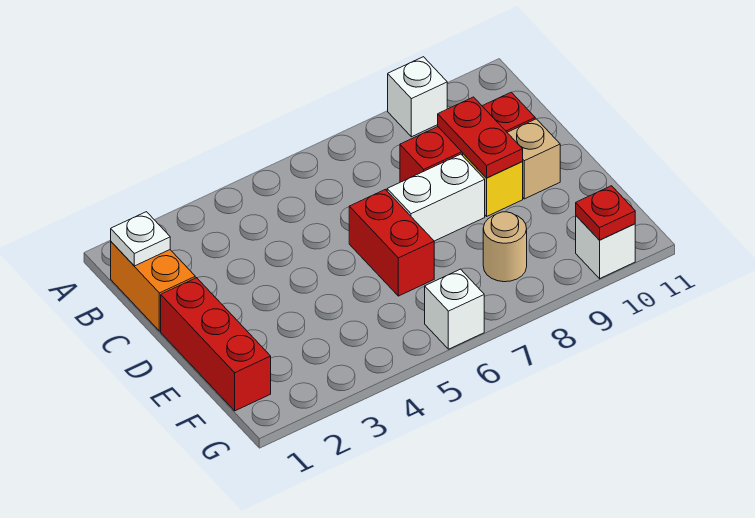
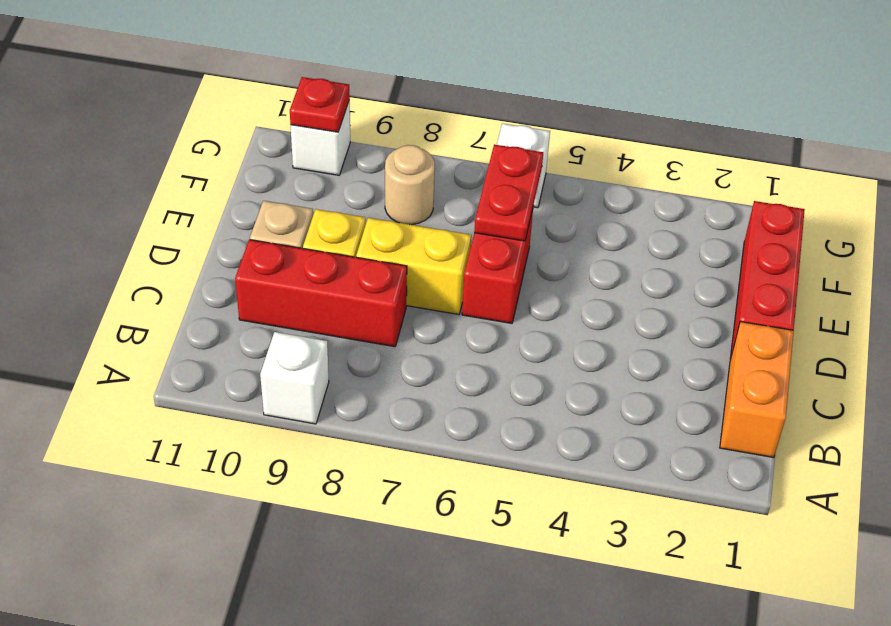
white 1x1 plate [111,212,170,266] -> none
red 1x2 plate [438,97,523,178] -> red 1x2 plate moved to [474,144,543,241]
white 1x2 brick [387,154,485,241] -> yellow 1x2 brick [356,218,471,315]

